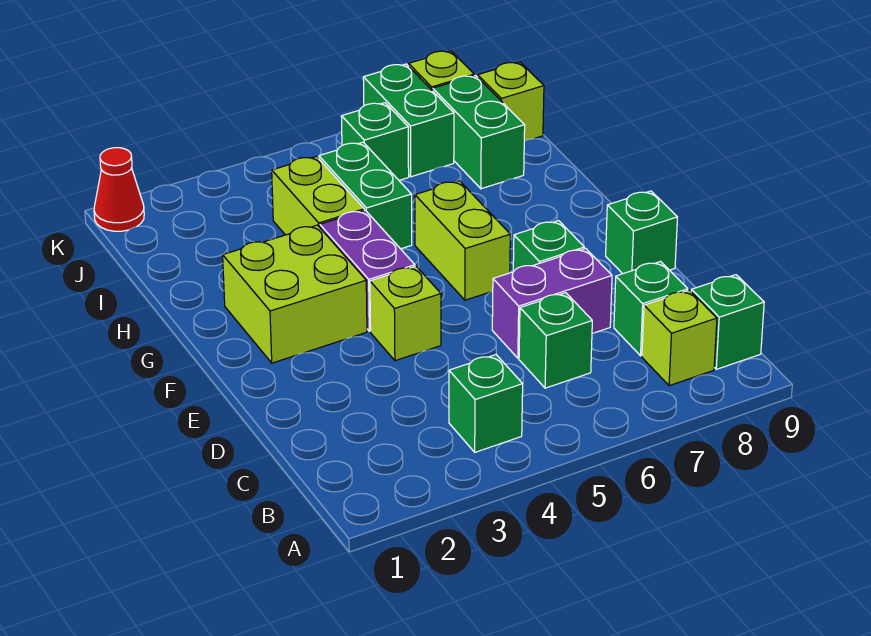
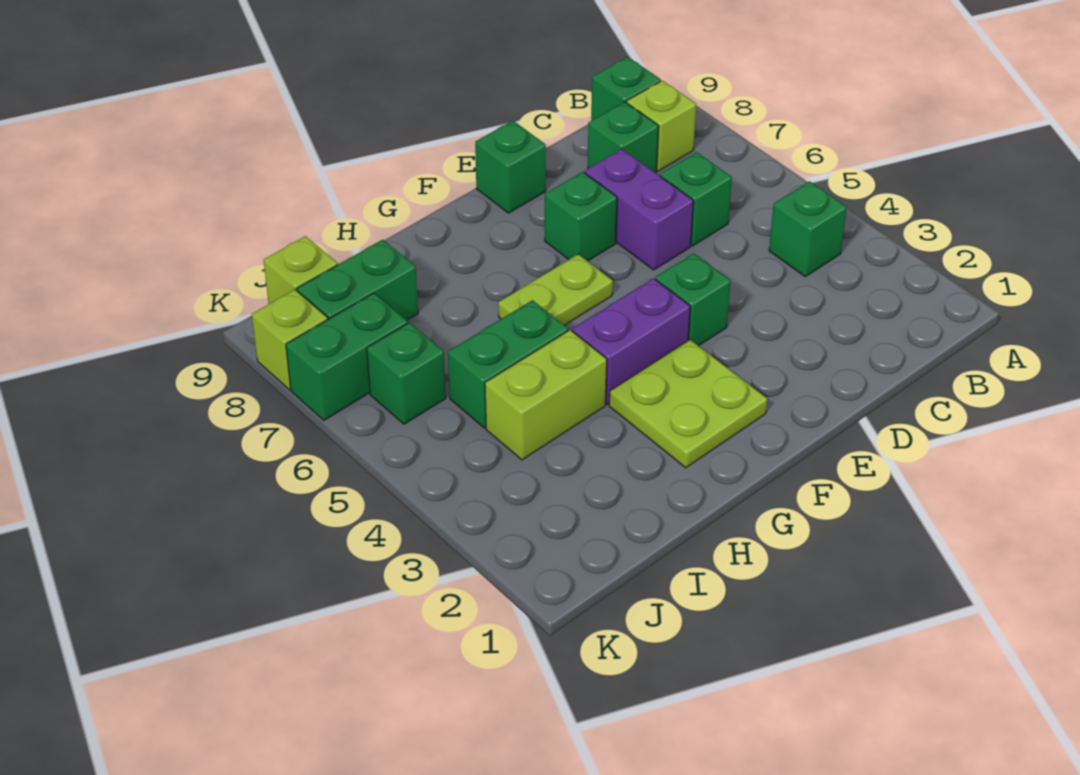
lime 1x1 brick [370,266,441,361] -> green 1x1 brick [655,253,731,346]
lime 2x2 brick [223,225,367,363] -> lime 2x2 plate [609,340,767,468]
lime 1x2 brick [415,181,510,300] -> lime 1x2 plate [498,254,613,325]
red 1x1 cone [94,148,144,231] -> none

